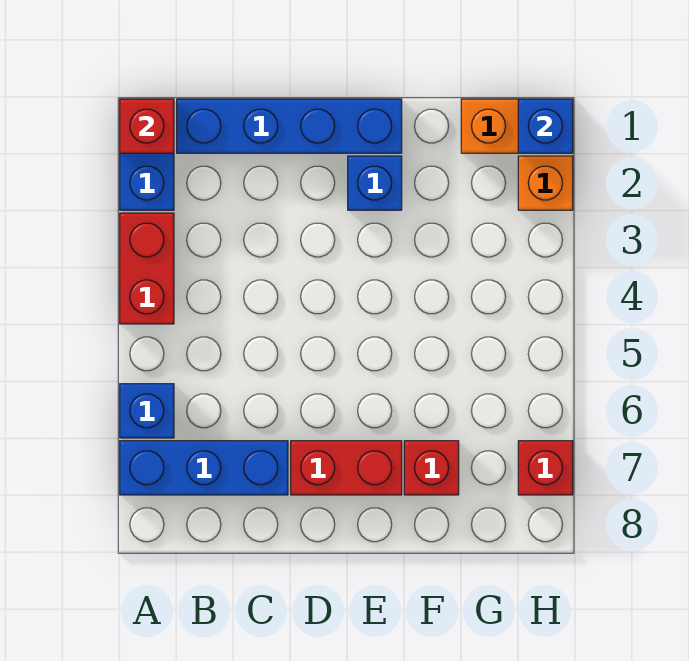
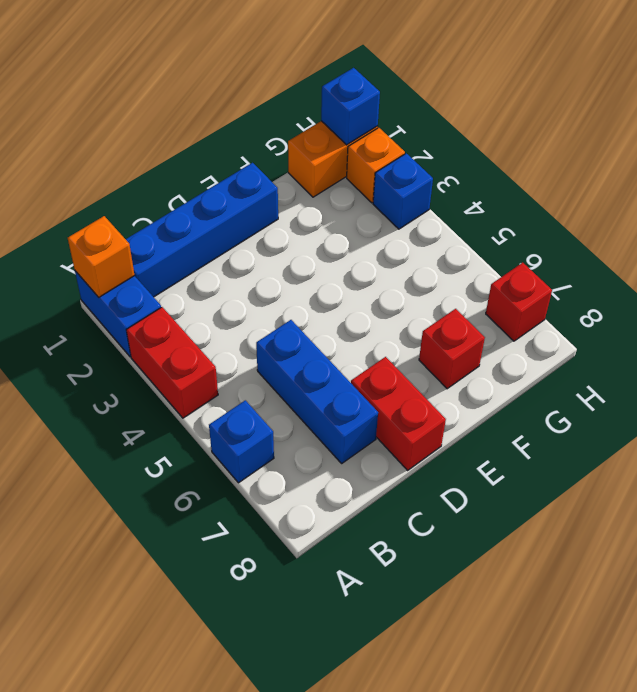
red 1x1 brick [120,99,174,153] -> orange 1x1 brick [68,216,135,297]
blue 1x3 brick [120,441,288,495] -> blue 1x3 brick turned to [256,320,378,463]
red 1x2 brick [291,441,402,495] -> red 1x2 brick turned to [351,357,446,470]
blue 1x1 brick [348,156,402,210] -> blue 1x1 brick moved to [373,153,433,229]

